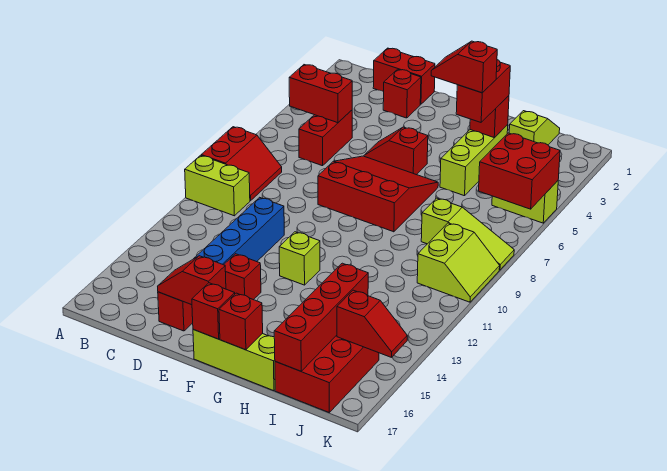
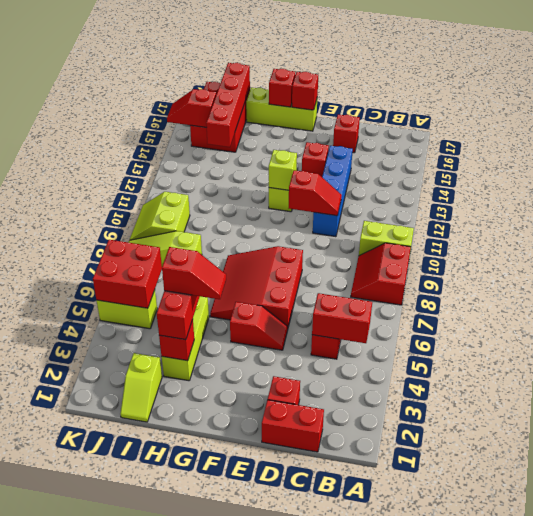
red 1x2 slope [158,256,226,305] -> red 1x2 slope moved to [289,170,342,216]
red 3x3 slope [318,156,438,232] -> red 3x3 slope turned to [210,246,303,327]
none -> lime 1x1 brick [269,150,297,190]

